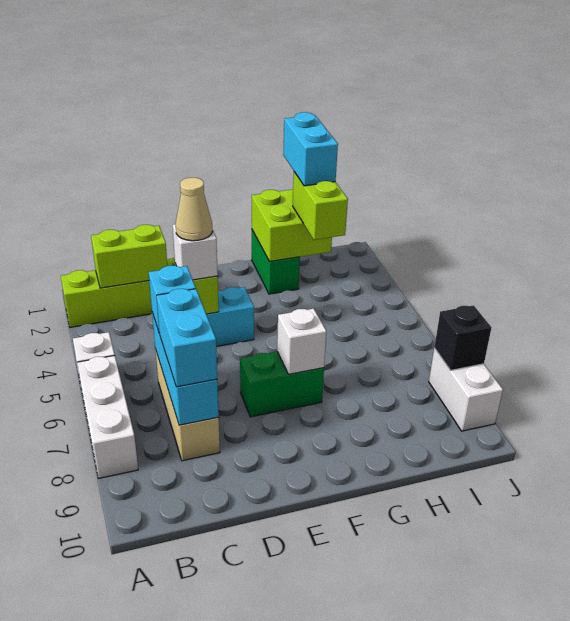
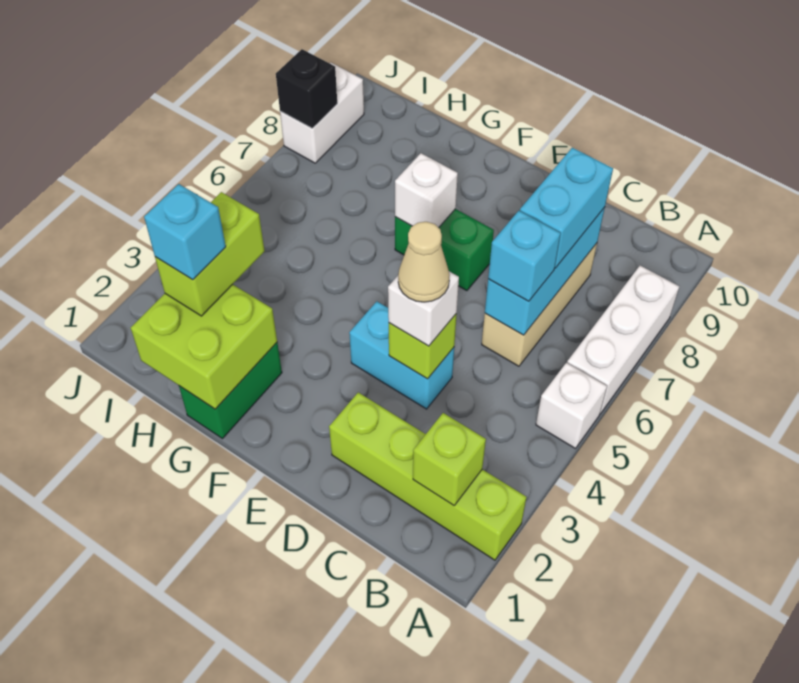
lime 1x2 brick [91,225,167,288] -> lime 1x1 brick [413,413,486,505]
cyan 1x2 brick [283,112,338,186] -> cyan 1x1 brick [144,184,226,280]

